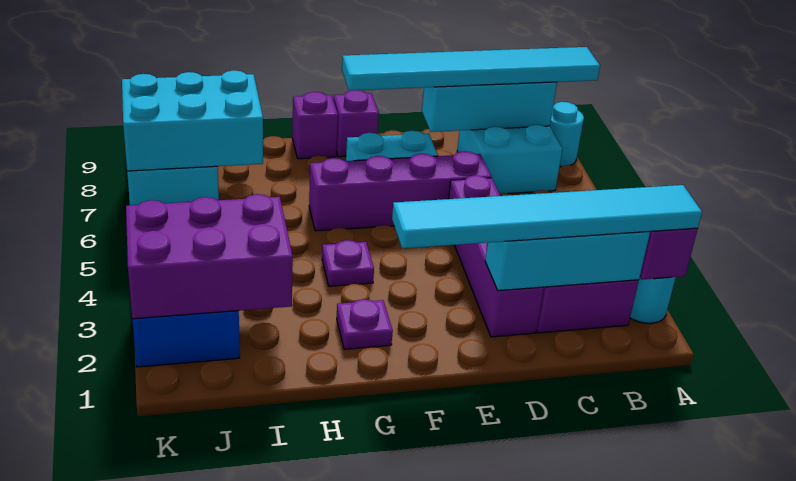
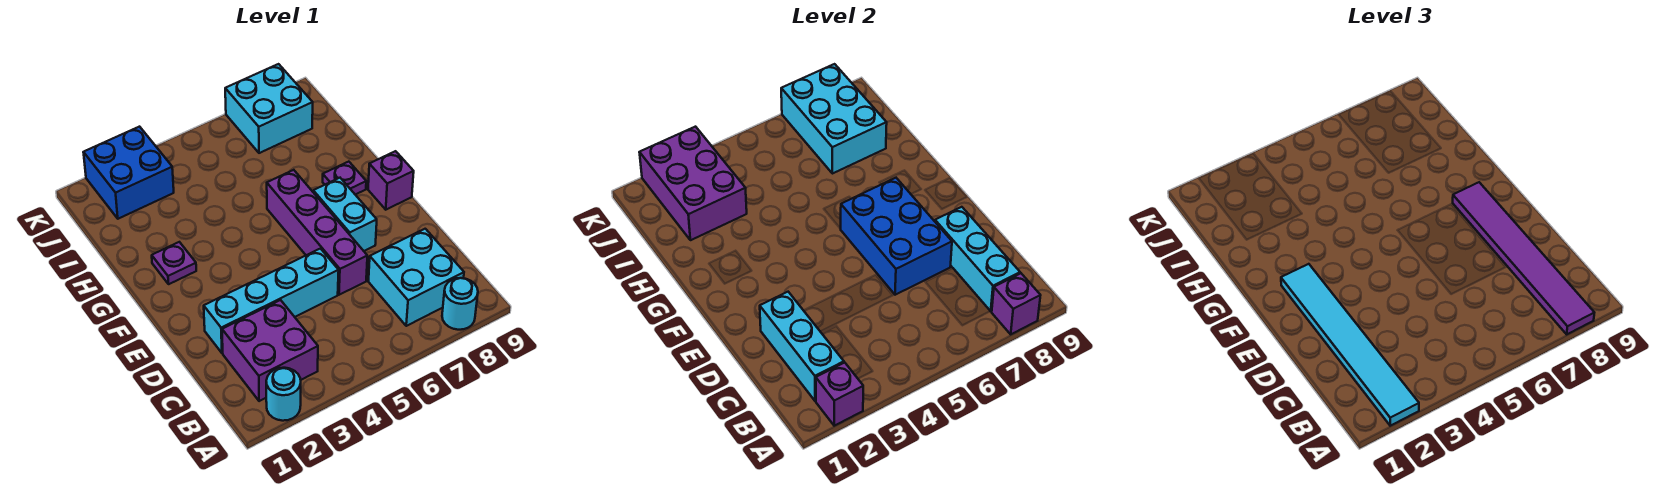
cyan 1x6 tile [342,47,600,90] -> purple 1x6 tile [1453,182,1594,334]
purple 1x4 brick [449,175,544,337] -> cyan 1x4 brick [204,249,339,353]
none -> blue 2x3 brick [841,178,952,295]
purple 1x1 plate [322,240,374,286] -> purple 1x1 plate moved to [323,162,366,195]
purple 1x1 brick [292,92,338,159] -> purple 1x1 brick moved to [992,273,1041,334]

